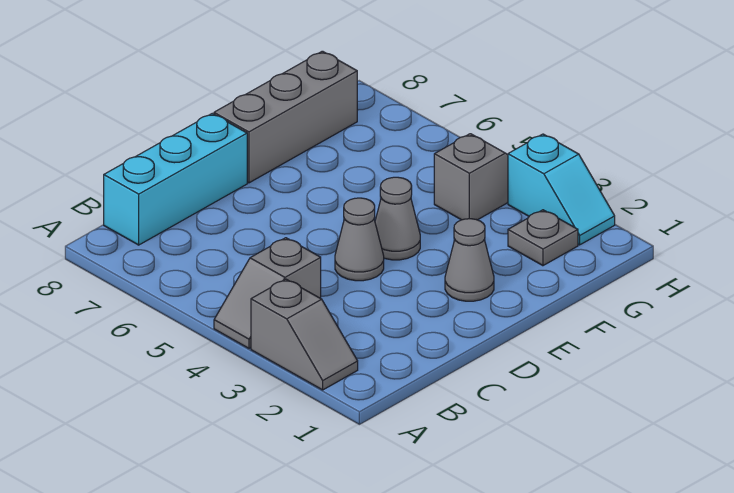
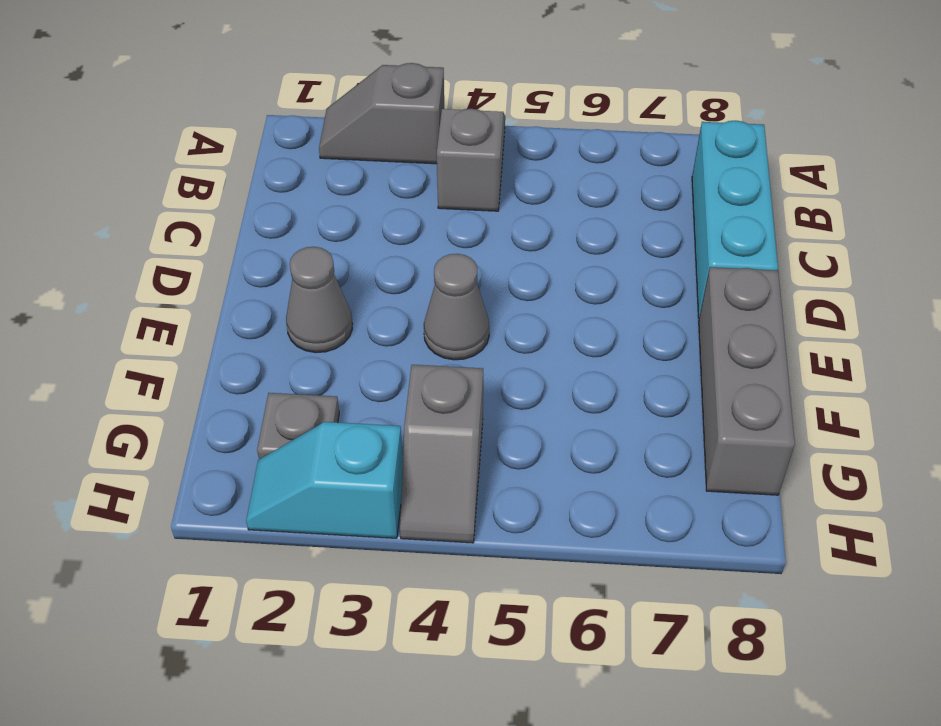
grey 1x1 cone [335,198,384,281] -> none

